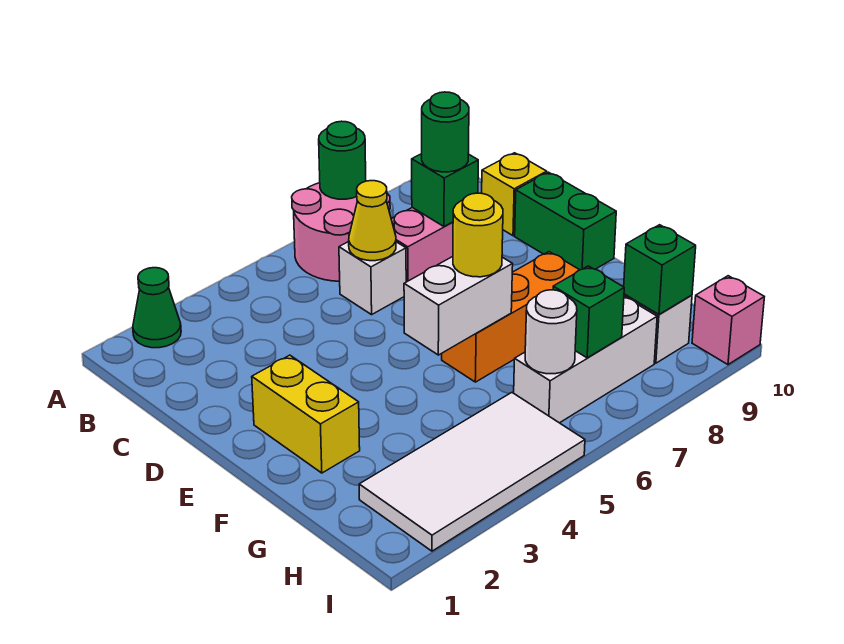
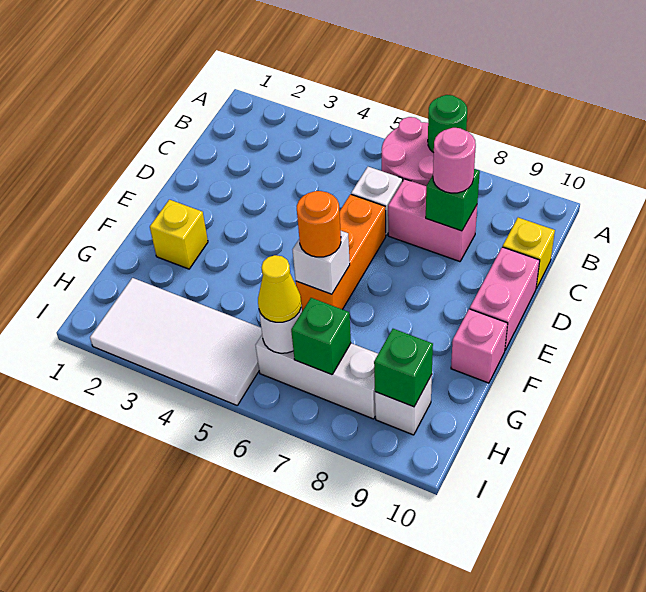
green 1x1 cone [133,268,181,348] -> none
yellow 1x1 cone [349,181,396,261] -> yellow 1x1 cone moved to [258,255,301,322]
green 1x1 round brick [422,92,469,172] -> pink 1x1 round brick [433,128,476,193]
green 1x2 brick [515,172,616,270] -> pink 1x2 brick [470,247,540,350]
yellow 1x2 brick [252,355,360,473] -> yellow 1x1 brick [150,200,208,269]
white 1x2 brick [404,257,513,355] -> white 1x1 brick [292,231,350,294]
orange 1x3 brick [442,252,579,382] -> orange 1x3 brick turned to [296,194,386,311]
yellow 1x1 round brick [453,193,503,277] -> orange 1x1 round brick [297,191,341,257]
pink 1x1 brick [692,276,764,365] -> pink 1x1 brick moved to [451,309,508,383]

